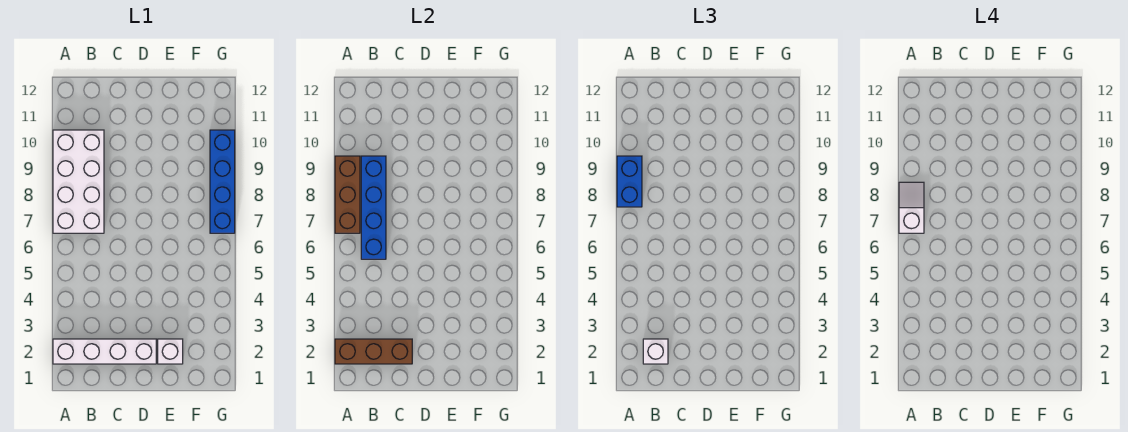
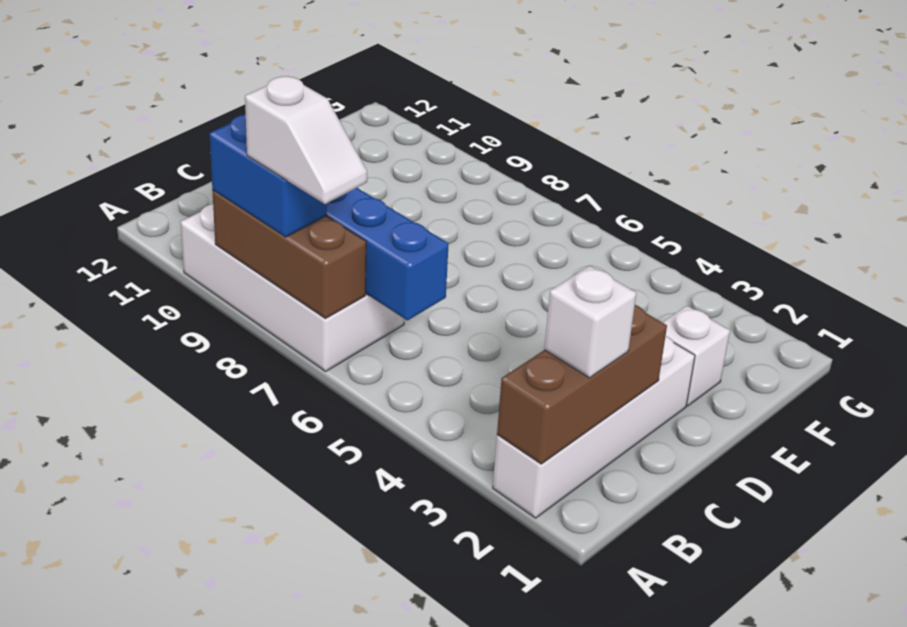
white 1x2 slope [899,182,924,233] -> white 1x2 slope turned to [245,76,367,204]
blue 1x4 brick [210,130,235,233] -> none

